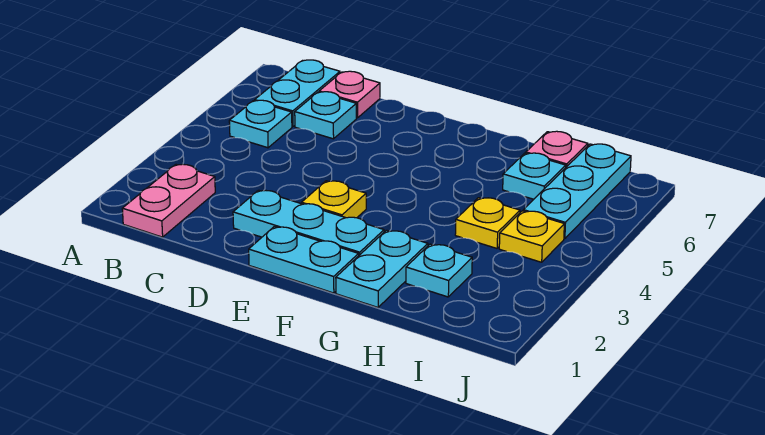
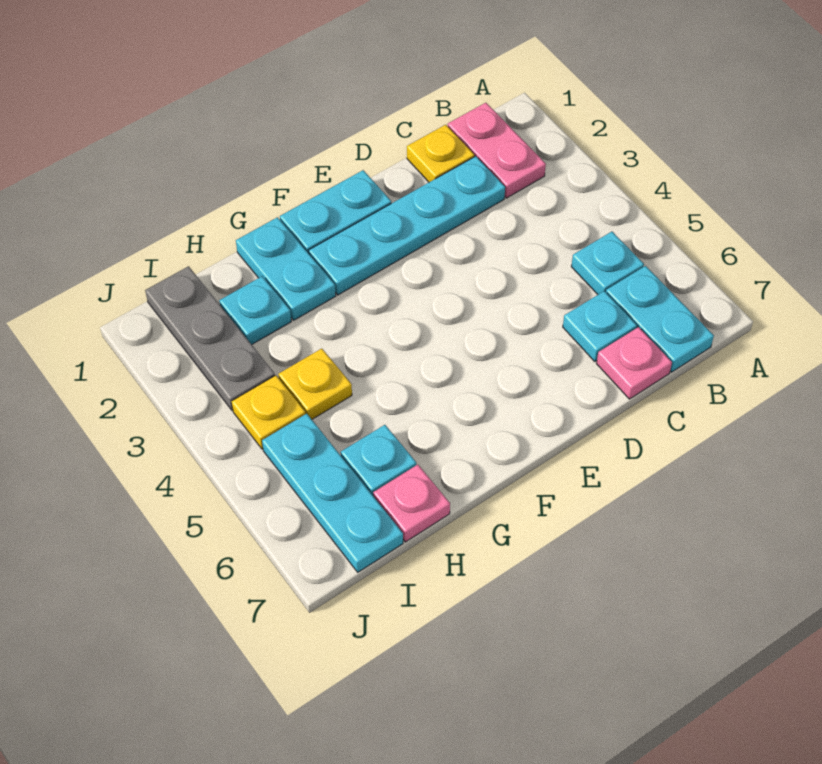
cyan 1x3 plate [233,190,384,255] -> cyan 1x4 plate [309,156,505,295]
yellow 1x1 plate [302,181,366,218] -> yellow 1x1 plate moved to [407,125,474,182]
none -> grey 1x3 plate [145,266,275,410]

